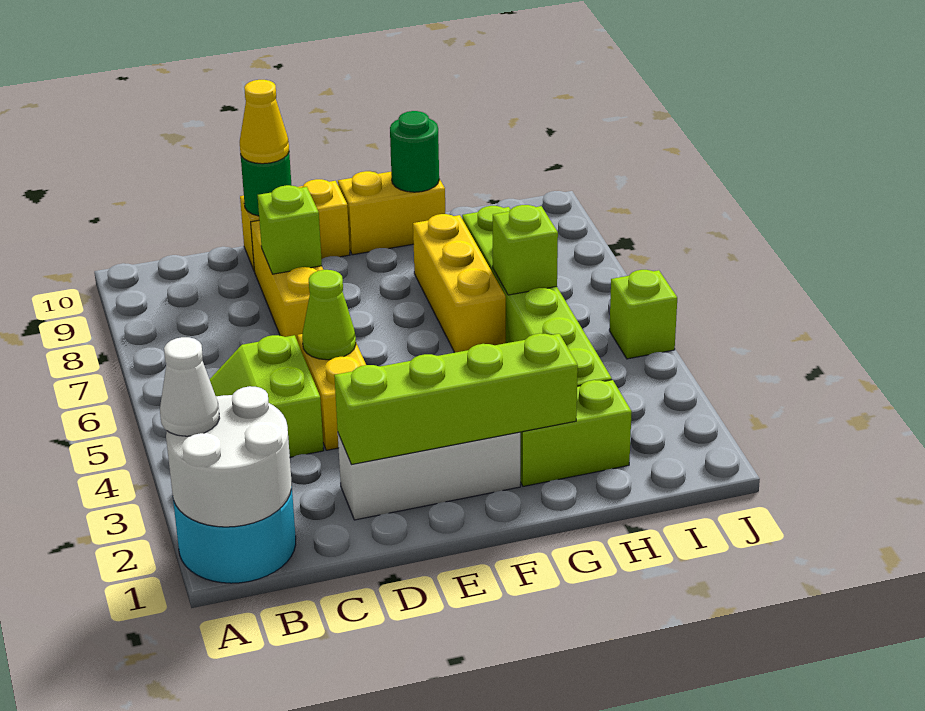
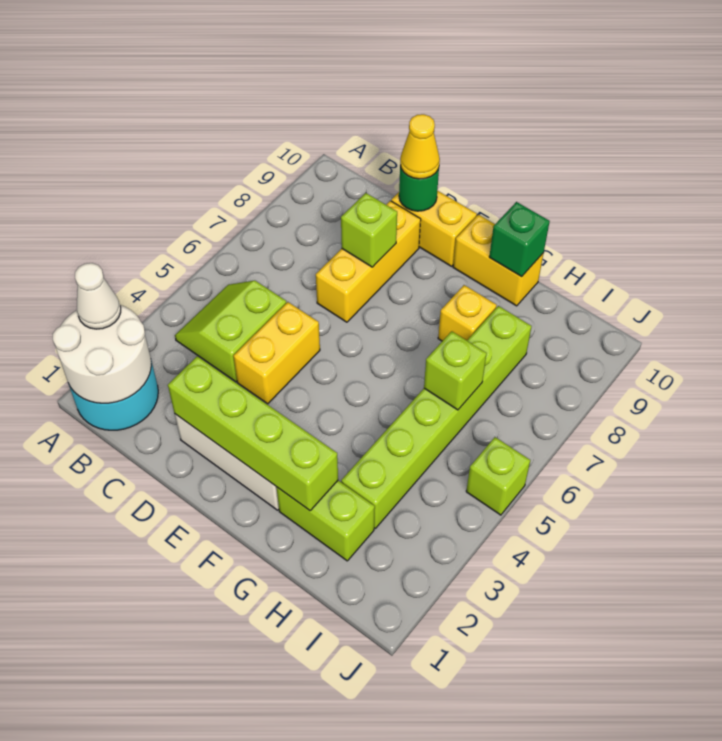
lime 1x1 cone [302,270,356,360] -> none
yellow 1x3 brick [413,214,506,353] -> yellow 1x1 brick [438,285,497,341]
green 1x1 round brick [390,111,439,192] -> green 1x1 brick [489,202,550,277]

